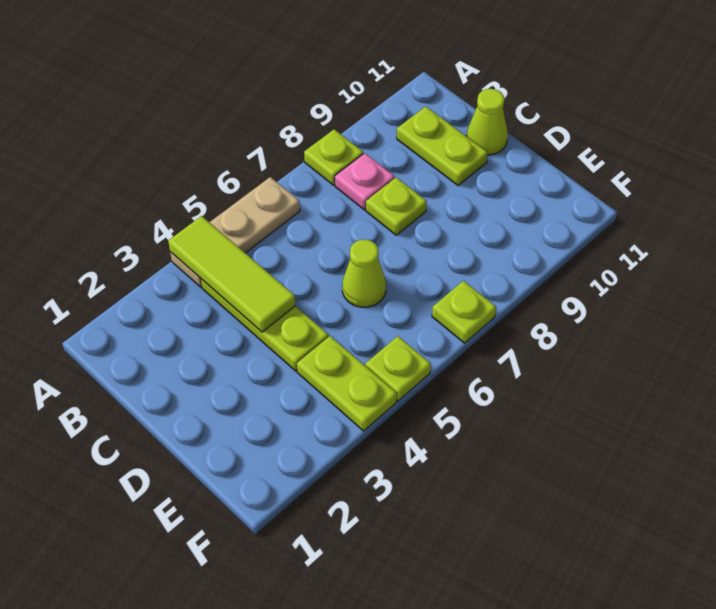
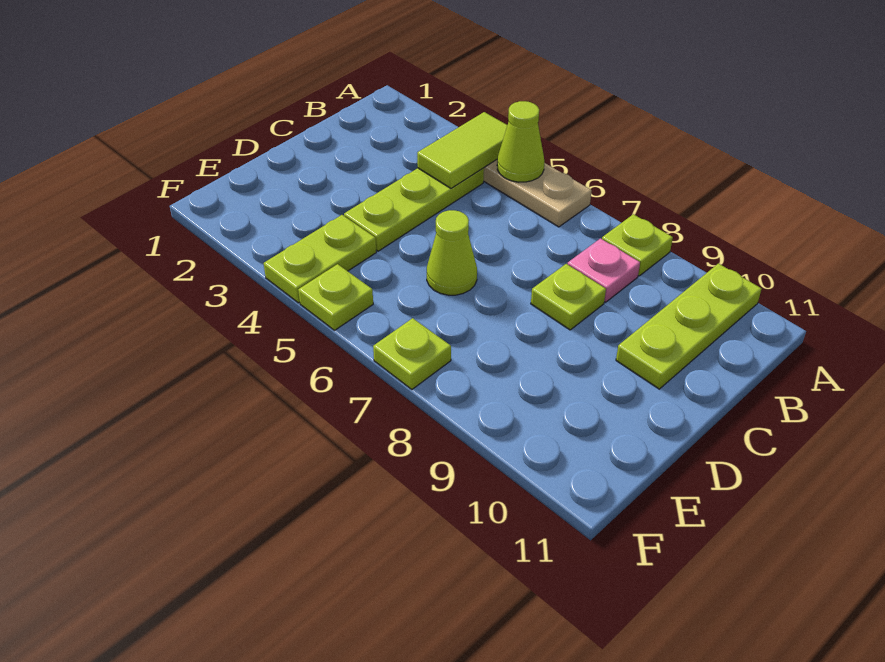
lime 1x3 tile [168,216,295,332] -> lime 1x2 tile [417,112,507,188]
lime 1x2 plate [397,106,488,186] -> lime 1x3 plate [616,264,762,389]
lime 1x1 cone [466,89,508,155] -> lime 1x1 cone moved to [497,101,544,182]

